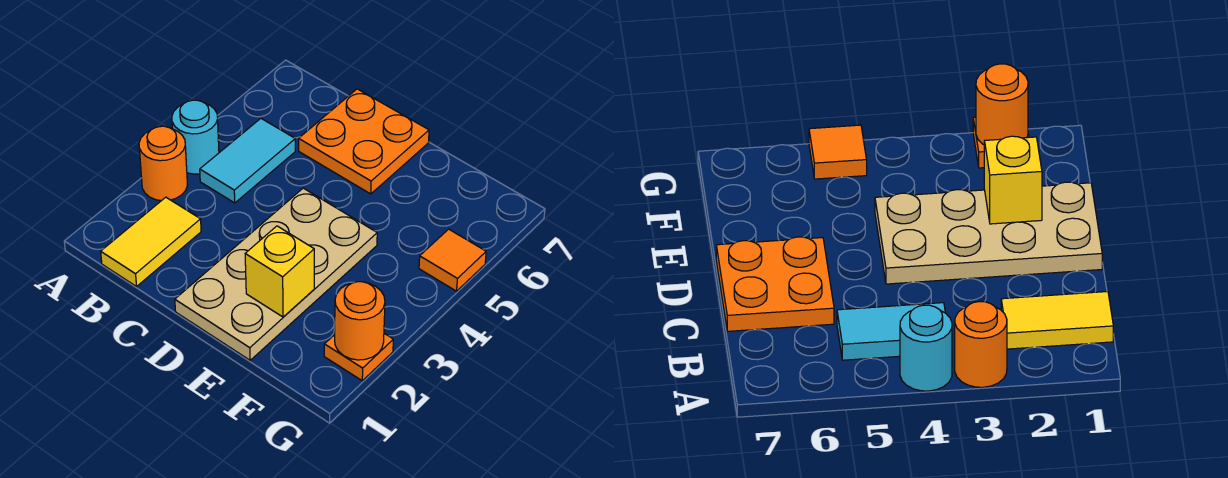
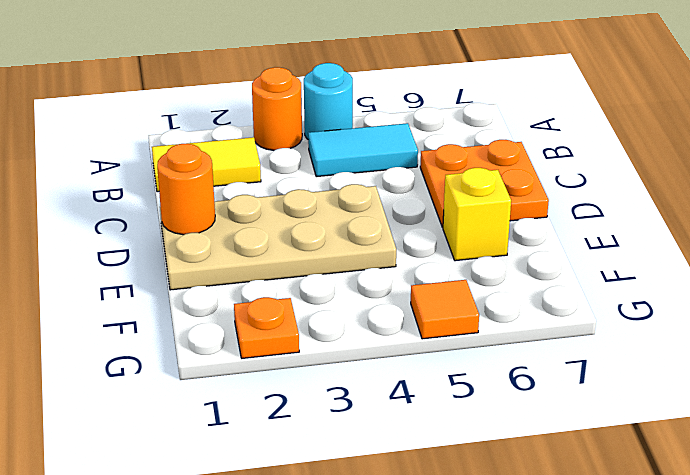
yellow 1x1 brick [245,226,314,317] -> yellow 1x1 brick moved to [443,168,511,261]
orange 1x1 round brick [334,282,385,360] -> orange 1x1 round brick moved to [157,143,215,235]

